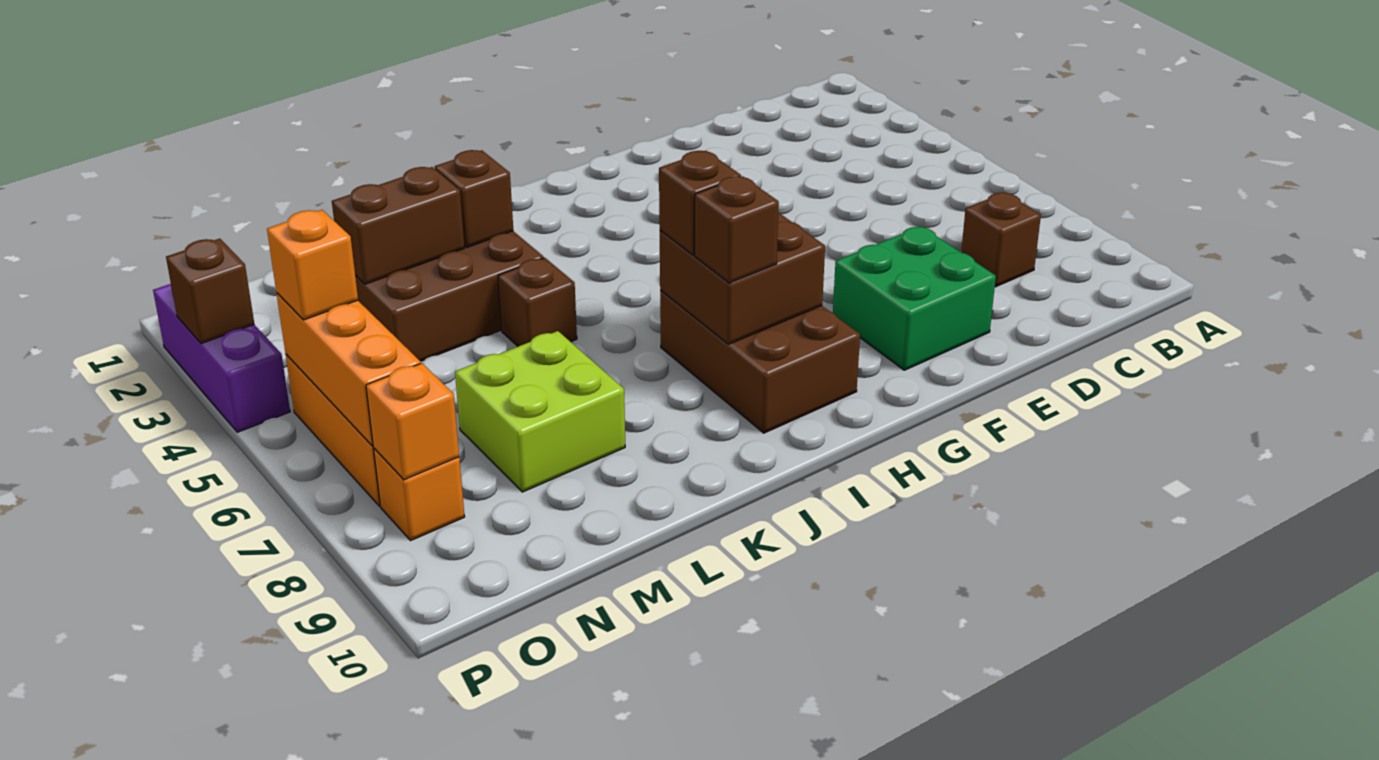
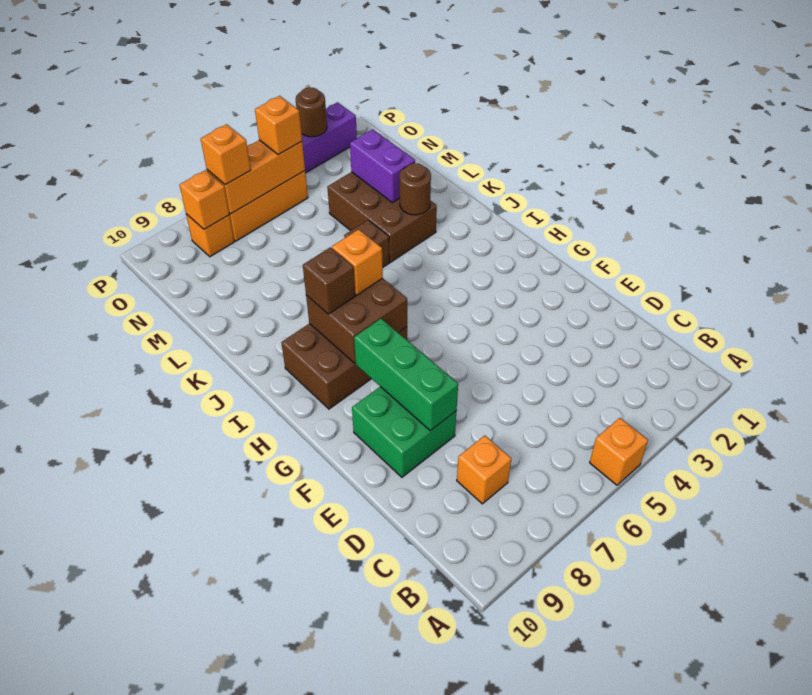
none -> orange 1x1 brick [590,418,648,485]
brown 1x1 brick [961,192,1041,287] -> orange 1x1 brick [457,436,511,504]
none -> green 1x3 brick [354,319,458,431]
brown 1x1 brick [659,151,741,255] -> orange 1x1 brick [332,229,383,295]
brown 1x1 brick [435,150,513,247] -> brown 1x1 round brick [400,163,431,215]
brown 1x2 brick [332,167,464,284] -> purple 1x2 brick [350,129,415,203]
lime 2x2 brick [455,331,625,492] -> none
none -> orange 1x1 brick [201,124,251,185]
brown 1x1 brick [166,239,254,344] -> brown 1x1 round brick [296,87,327,137]

